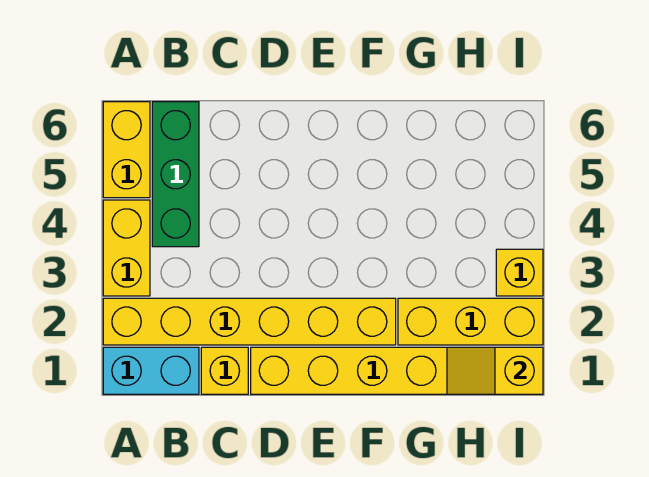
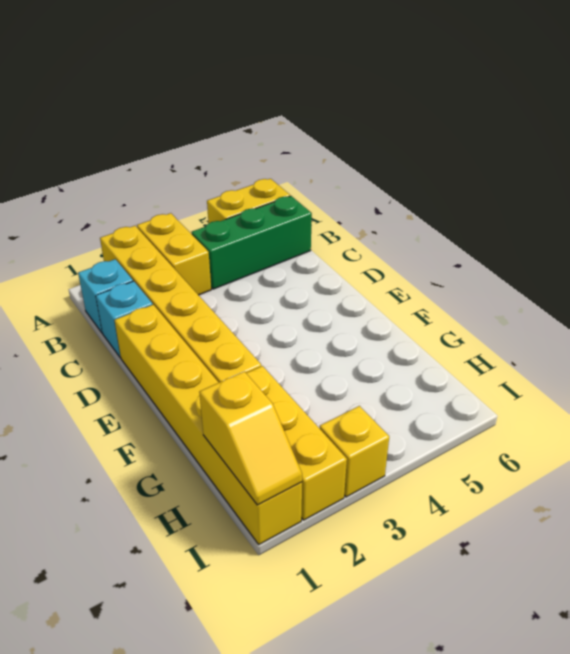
cyan 1x2 brick [103,347,199,394] -> cyan 1x1 brick [78,259,133,333]
yellow 1x2 brick [103,200,150,296] -> yellow 1x2 brick turned to [137,213,211,295]
yellow 1x1 brick [201,347,248,394] -> cyan 1x1 brick [96,281,153,358]
yellow 1x2 slope [447,347,543,394] -> yellow 1x2 slope turned to [199,372,302,505]

